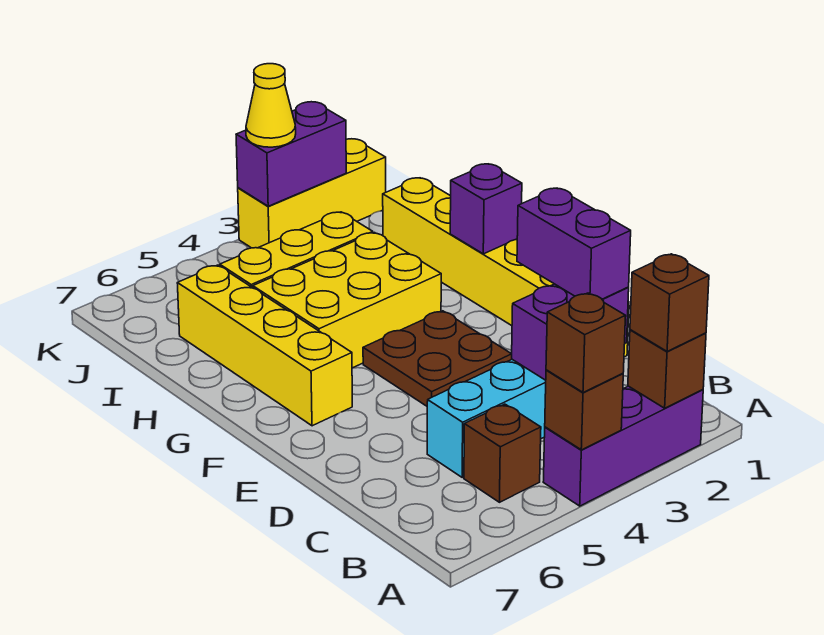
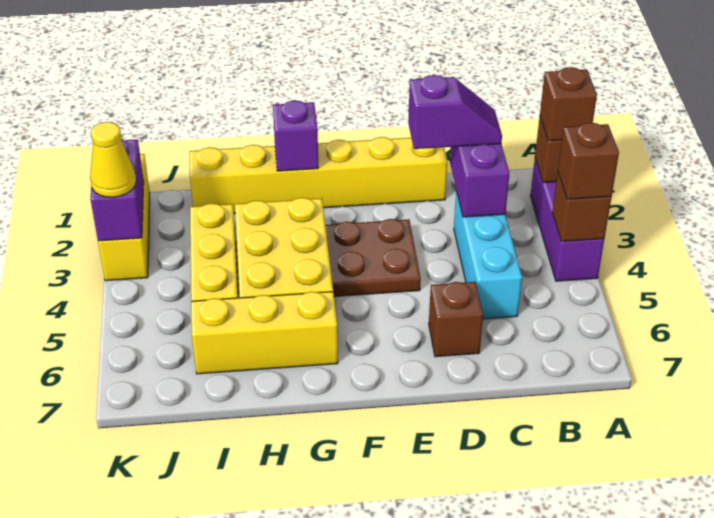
brown 1x1 brick [464,404,541,502] -> brown 1x1 brick moved to [429,282,483,357]
purple 1x2 brick [517,188,631,299] -> purple 1x2 slope [408,75,502,149]
yellow 1x4 brick [177,265,352,426] -> yellow 1x3 brick [191,292,338,374]

